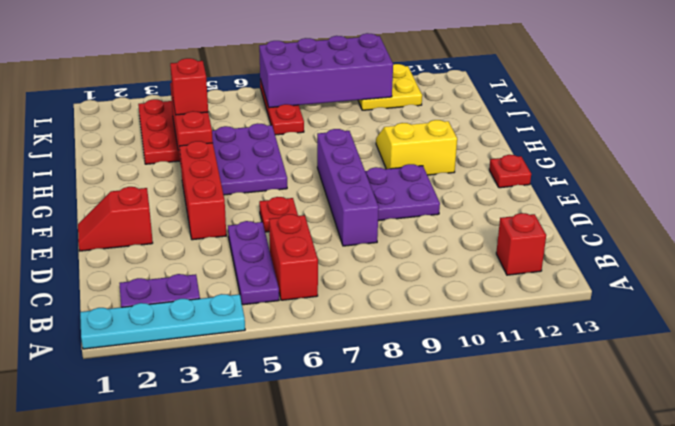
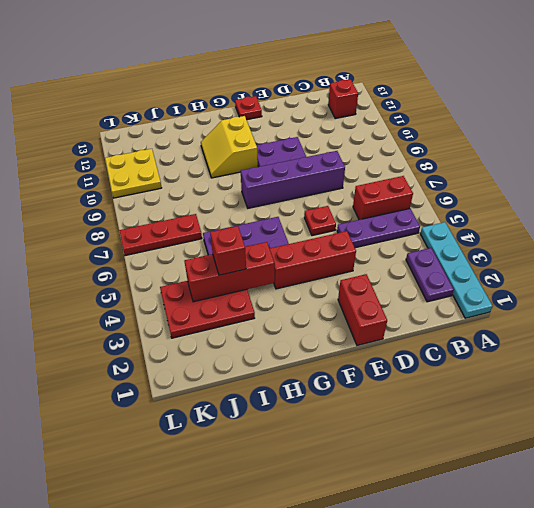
red 1x2 slope [78,187,153,251] -> red 1x2 brick [338,274,387,345]
purple 2x4 brick [259,33,393,108] -> none

